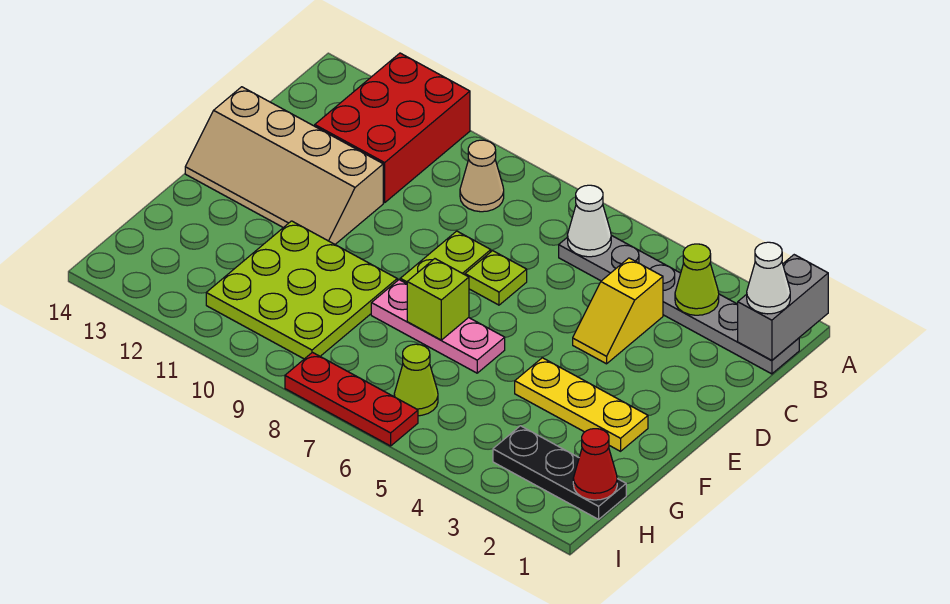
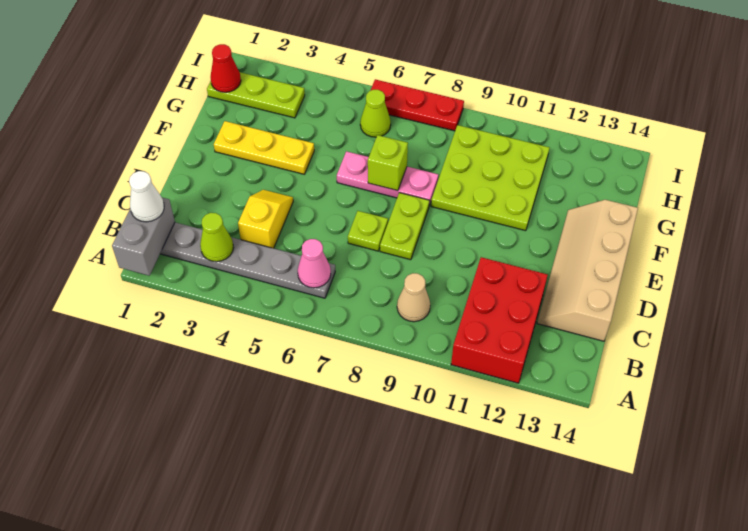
white 1x1 cone [568,185,611,257] -> pink 1x1 cone [298,239,331,288]
tan 2x4 slope [185,87,383,244] -> tan 2x4 slope turned to [537,200,638,341]
black 1x3 plate [493,426,626,519] -> lime 1x3 plate [207,72,305,118]

